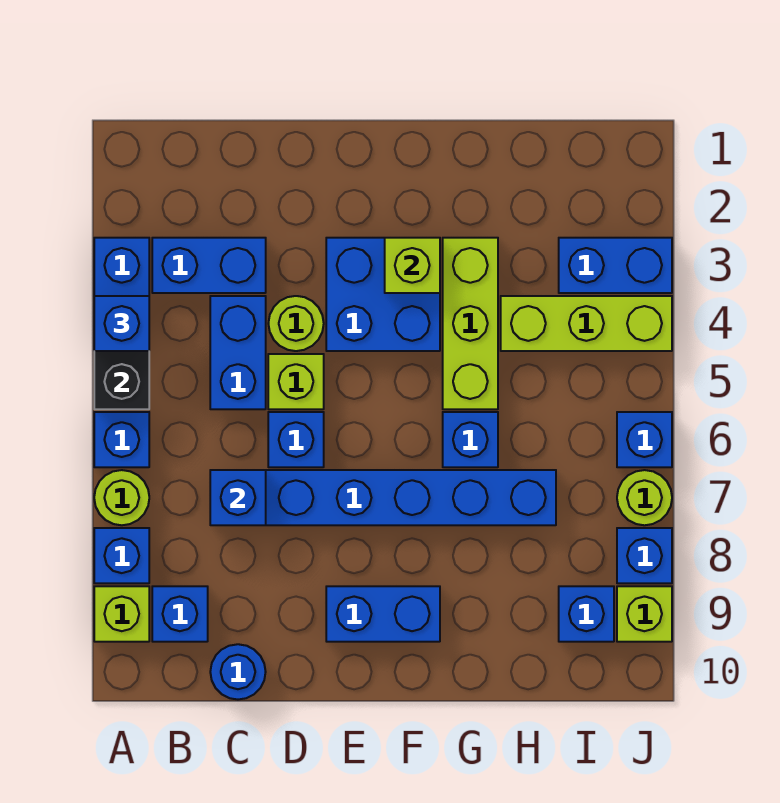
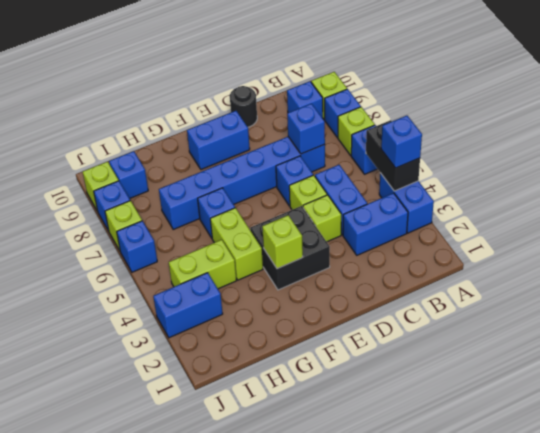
lime 1x1 round brick [94,470,149,525] -> lime 1x1 brick [338,107,375,155]
blue 1x1 round brick [210,644,266,700] -> none
lime 1x1 round brick [268,296,324,351] -> lime 1x1 brick [303,195,341,242]
none -> black 1x1 round brick [230,86,257,127]
blue 2x2 brick [326,238,440,351] -> black 2x2 brick [250,206,330,290]
lime 1x3 brick [443,238,498,409] -> lime 1x2 brick [210,208,263,280]
lime 1x3 brick [501,296,672,351] -> lime 1x2 brick [169,240,236,289]
lime 1x1 round brick [617,470,672,525] -> lime 1x1 brick [105,201,142,251]

